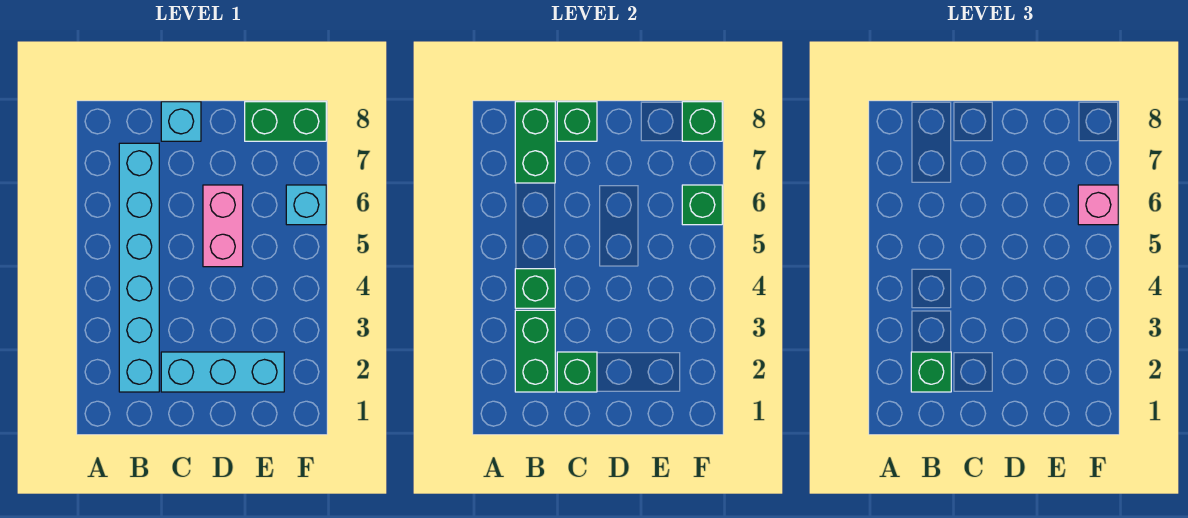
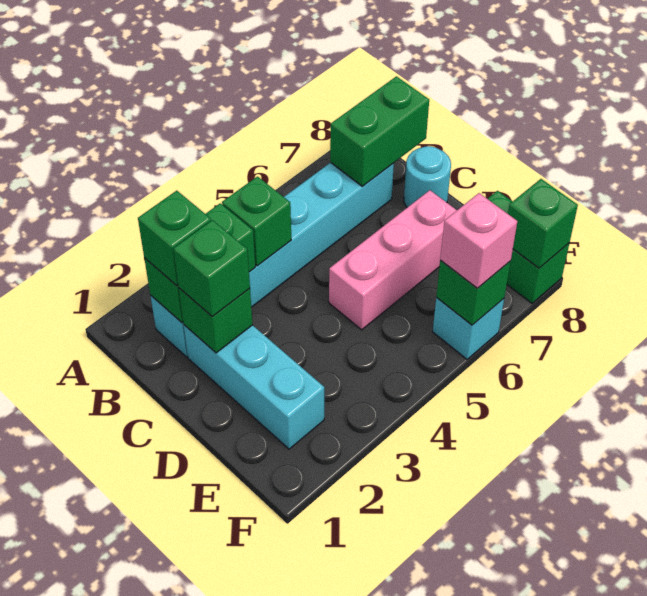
cyan 1x1 brick [161,102,201,141] -> cyan 1x1 round brick [404,146,451,207]
green 1x1 brick [557,102,597,141] -> green 1x1 brick moved to [173,220,250,317]
pink 1x2 brick [203,185,243,267] -> pink 1x3 brick [329,190,457,330]

